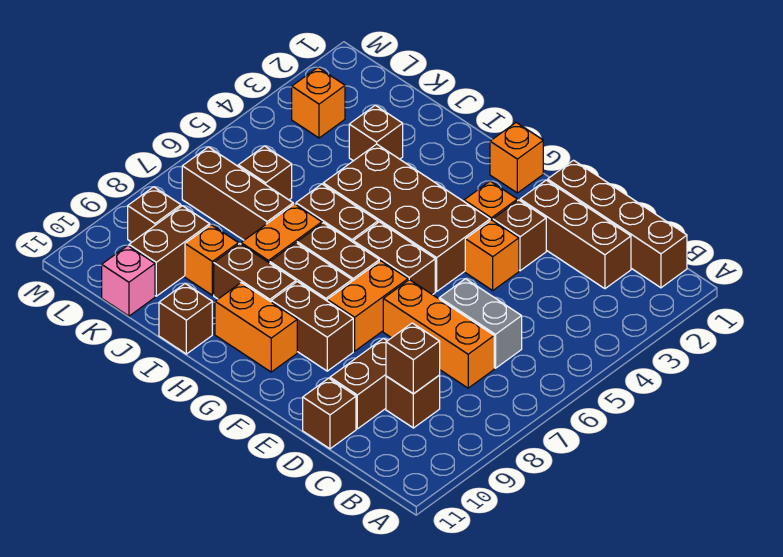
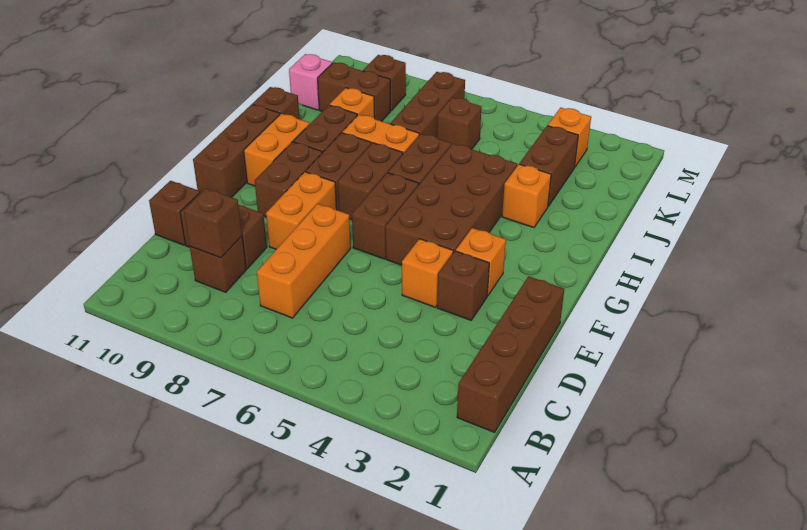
brown 1x3 brick [520,180,631,289] -> brown 1x3 brick moved to [193,104,280,197]
grey 1x2 brick [439,279,522,368] -> none
orange 1x2 brick [327,261,408,351] -> orange 1x2 brick turned to [266,172,337,249]
orange 1x1 brick [490,122,543,193] -> orange 1x1 brick moved to [502,164,551,228]
brown 1x1 brick [349,105,403,161] -> brown 1x2 brick [520,126,578,206]

